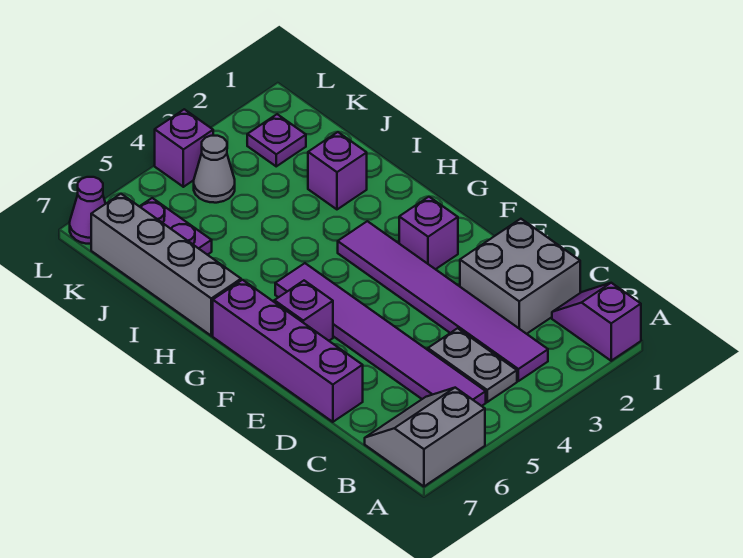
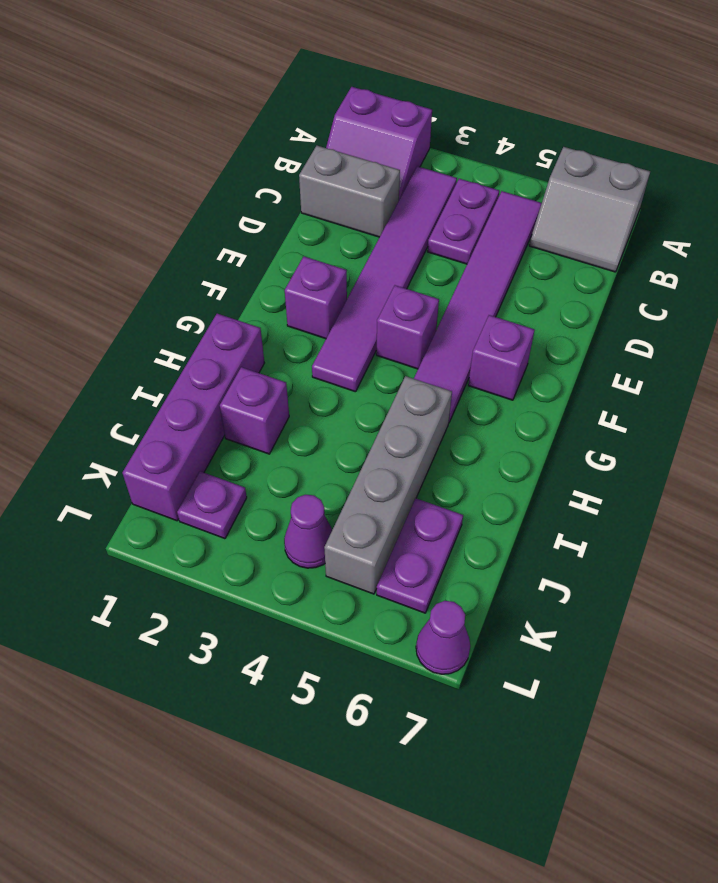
purple 1x2 slope [552,283,641,361] -> purple 2x2 slope [326,87,432,199]
grey 1x2 plate [428,328,517,402] -> purple 1x2 plate [428,179,499,264]
grey 2x2 brick [460,219,580,334] -> grey 1x2 brick [299,146,400,237]
purple 1x4 brick [213,280,363,422] -> purple 1x4 brick moved to [123,314,264,521]
grey 1x4 brick [91,194,241,336] -> grey 1x4 brick moved to [324,376,452,594]
grey 1x1 cone [194,136,235,203] -> purple 1x1 cone [284,495,332,568]
purple 1x1 brick [155,109,213,187] -> purple 1x1 brick moved to [376,285,439,369]

